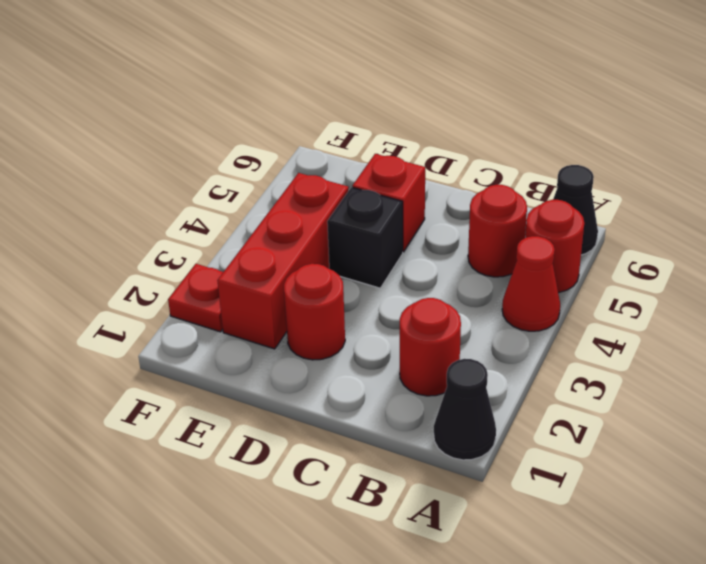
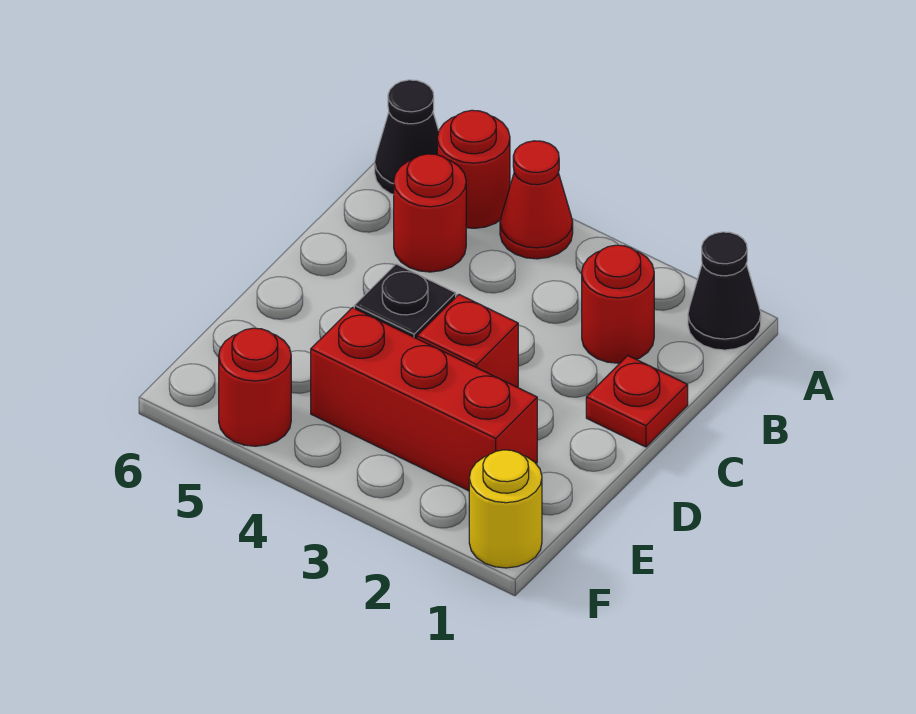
red 1x1 round brick [284,264,345,360] -> red 1x1 round brick moved to [219,328,291,446]
red 1x1 brick [352,154,425,252] -> red 1x1 brick moved to [417,295,518,388]
none -> yellow 1x1 round brick [469,450,542,568]
red 1x1 plate [168,264,223,332] -> red 1x1 plate moved to [586,356,688,447]

